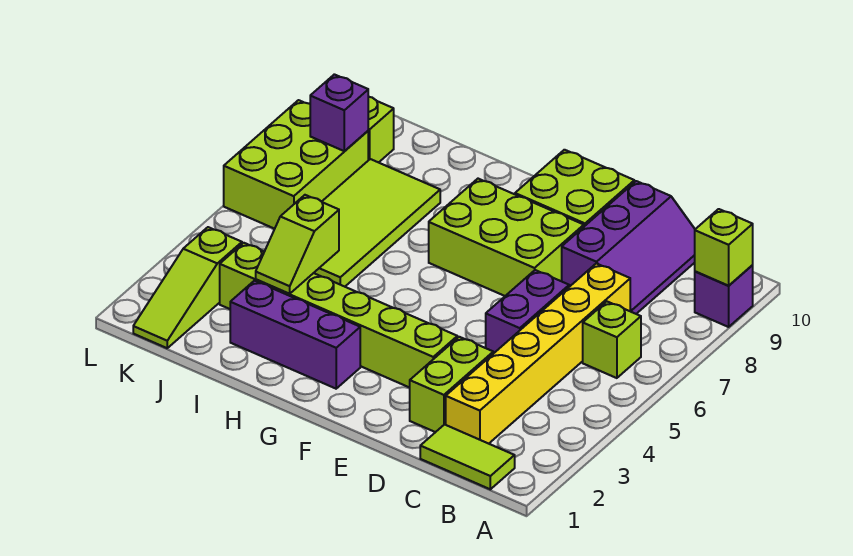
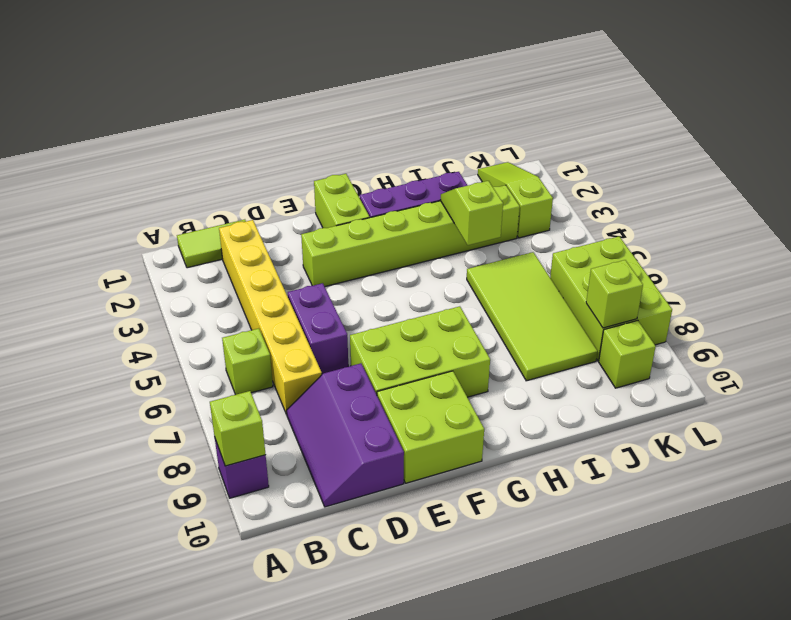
lime 1x2 brick [410,337,493,432] -> lime 1x2 brick moved to [314,174,370,228]
purple 1x1 brick [310,74,368,151] -> lime 1x1 brick [586,260,643,328]

